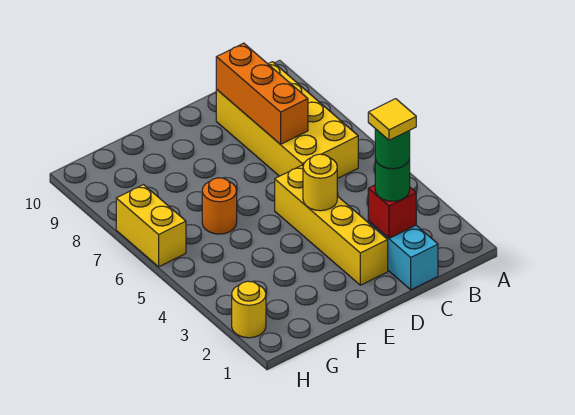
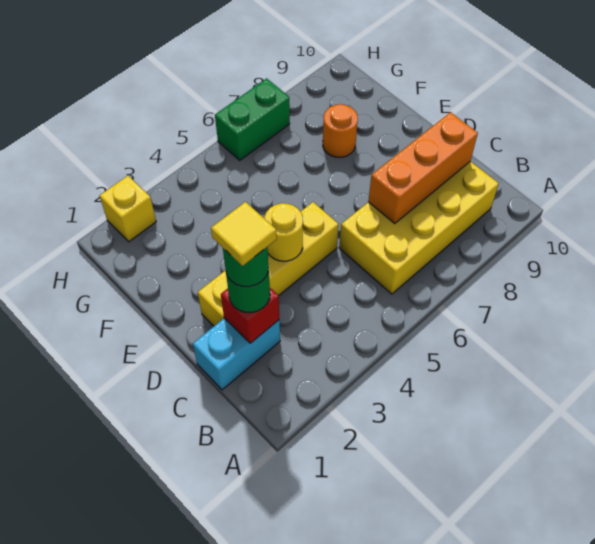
orange 1x1 round brick [202,178,237,234] -> orange 1x1 round brick moved to [323,104,358,157]
yellow 1x1 round brick [232,281,266,338] -> yellow 1x1 brick [99,176,156,242]
yellow 1x2 brick [116,185,186,267] -> green 1x2 brick [215,78,290,160]

